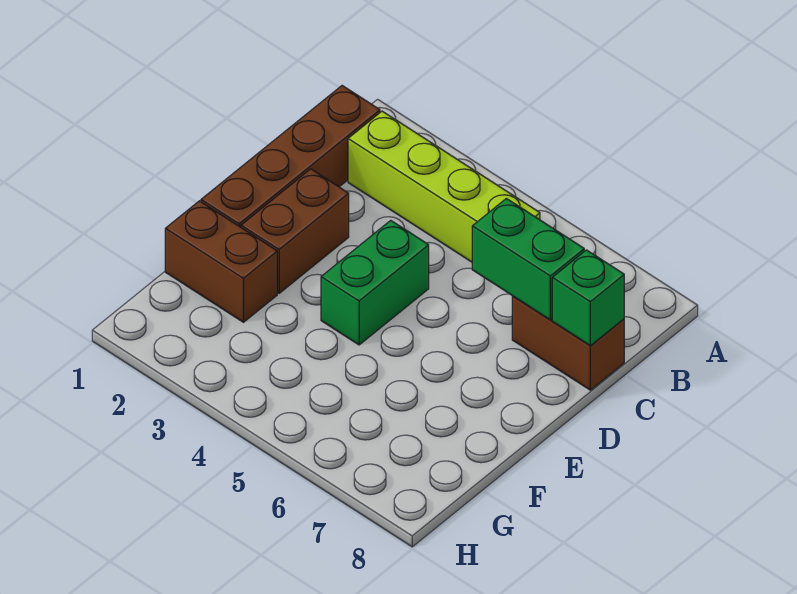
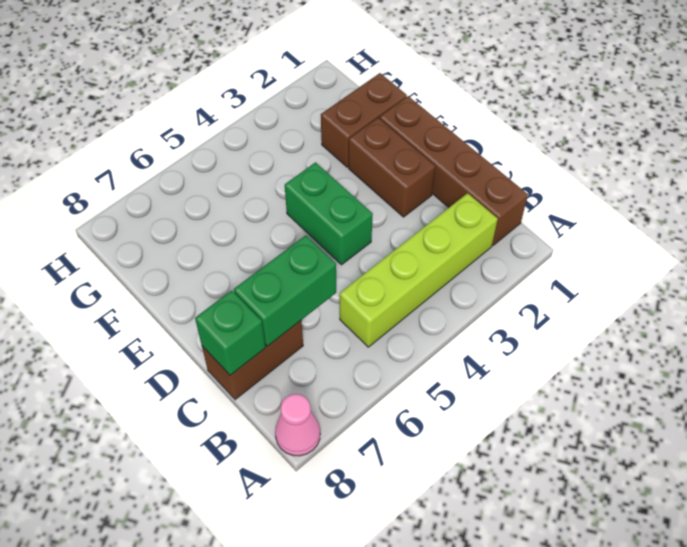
none -> pink 1x1 cone [275,394,320,456]

